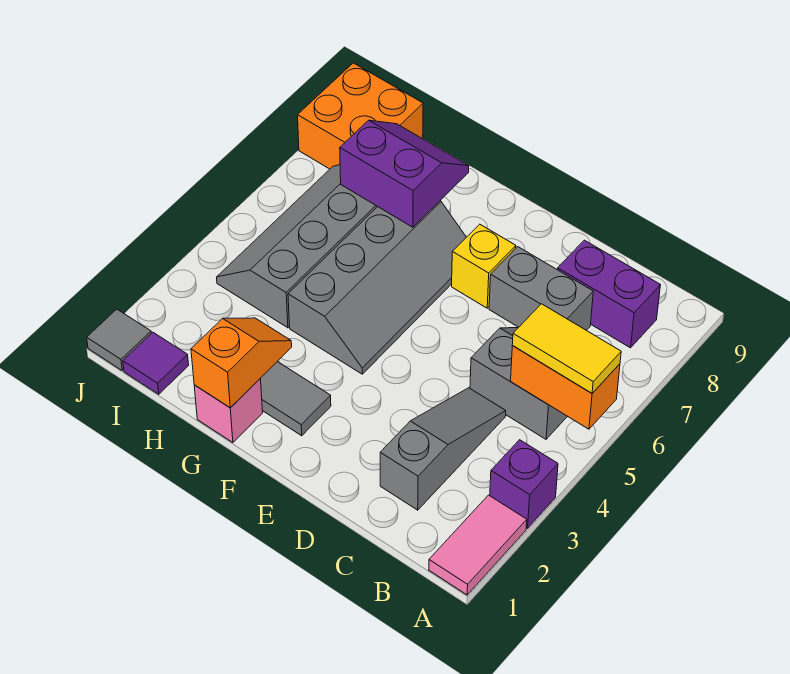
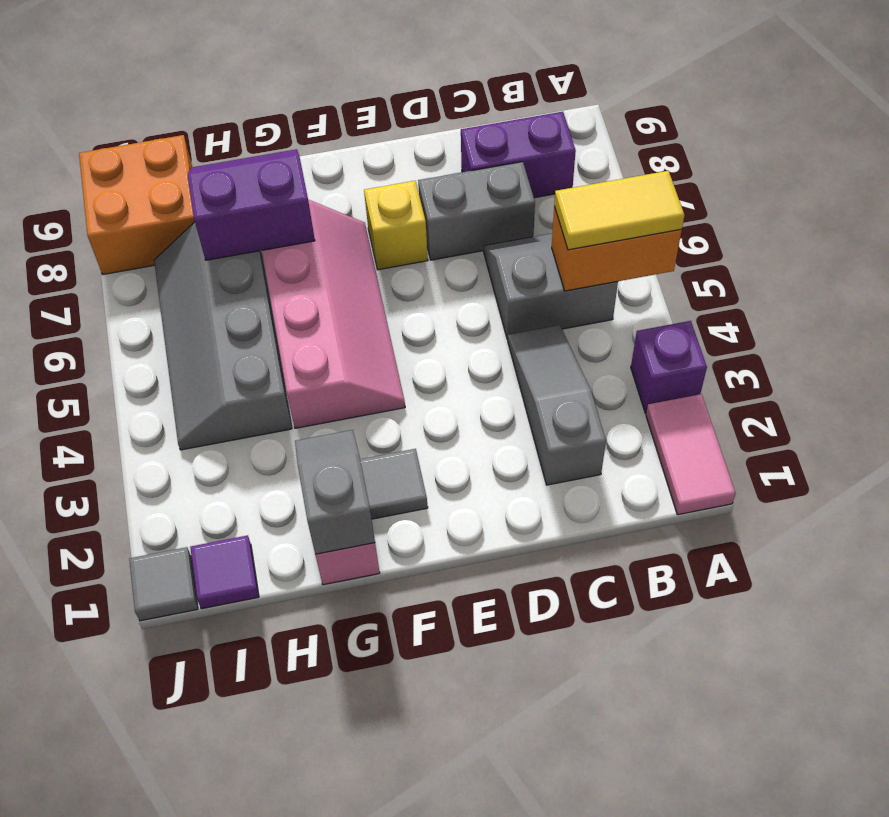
grey 2x4 slope [288,201,466,374] -> pink 2x4 slope [262,200,405,428]
orange 1x2 slope [191,318,292,408] -> grey 1x2 slope [295,430,375,554]

